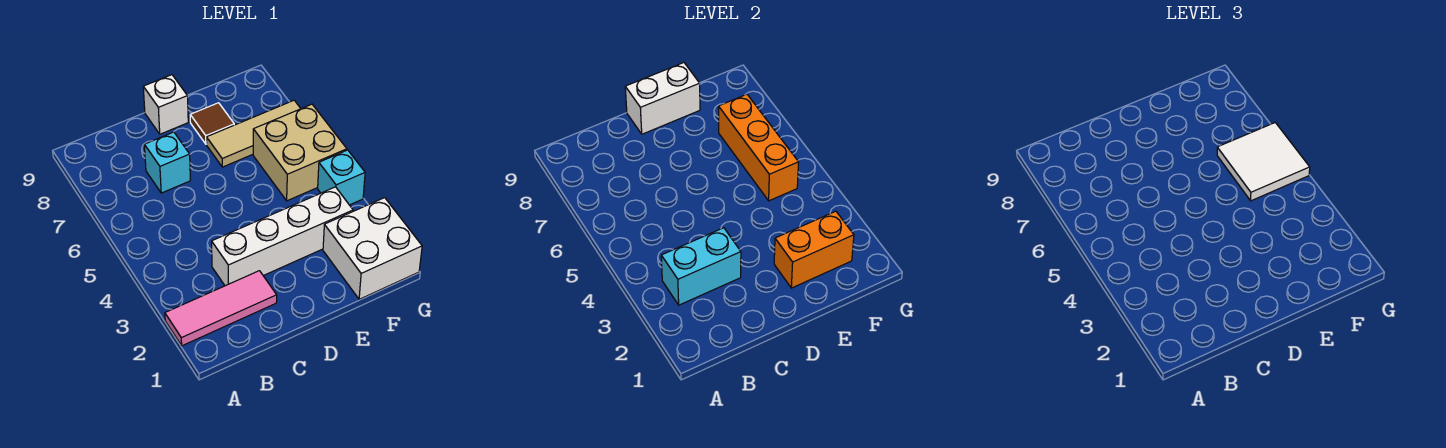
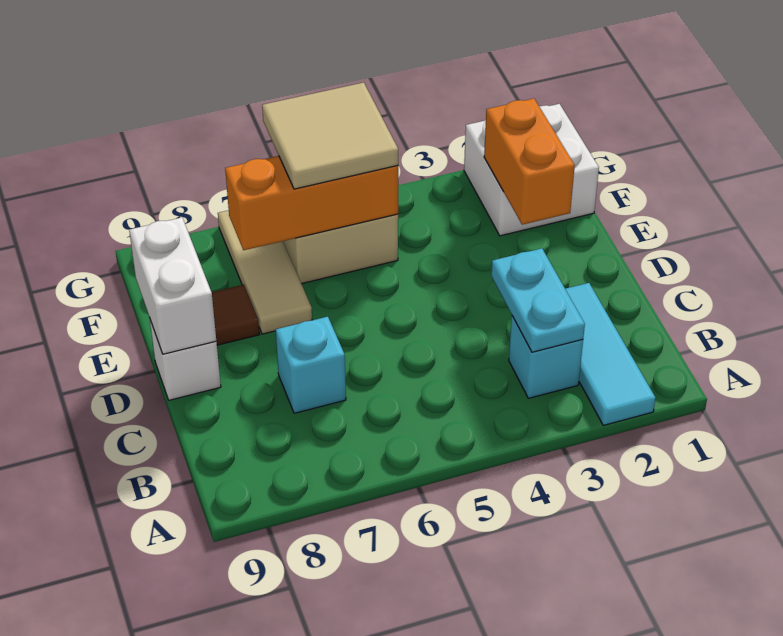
pink 1x3 tile [165,271,277,346] -> cyan 1x3 tile [566,283,655,425]
cyan 1x2 brick [661,228,741,305] -> cyan 1x2 plate [491,248,585,352]
white 1x4 brick [212,187,353,286] -> none
white 2x2 tile [1217,123,1310,201] -> tan 2x2 tile [262,82,398,189]
cyan 1x1 brick [318,150,365,205] -> cyan 1x1 brick moved to [509,316,583,398]

